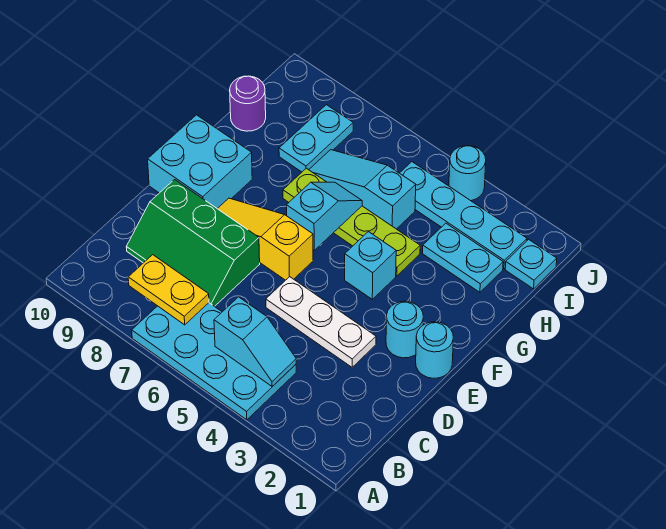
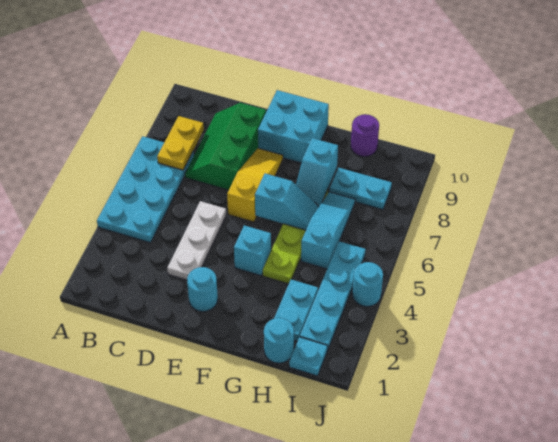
cyan 1x2 slope [214,297,296,386] -> cyan 1x2 slope moved to [296,138,338,206]
cyan 1x1 round brick [416,322,453,378] -> cyan 1x1 round brick moved to [264,318,294,363]

